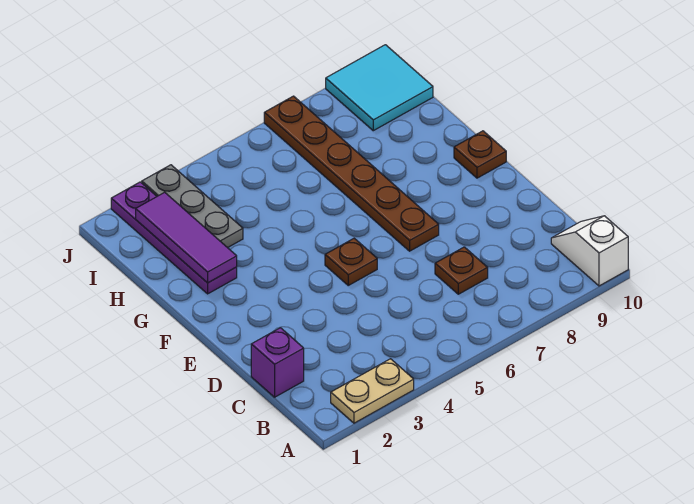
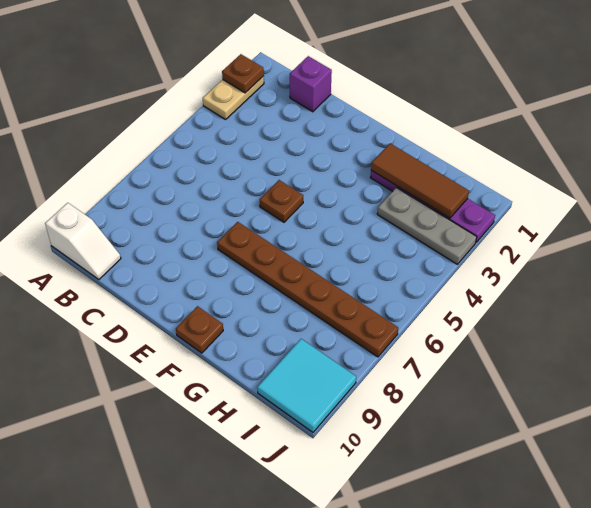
brown 1x1 plate [435,247,488,294] -> brown 1x1 plate moved to [222,54,264,93]
purple 1x3 tile [136,192,237,283] -> brown 1x3 tile [371,144,469,218]

